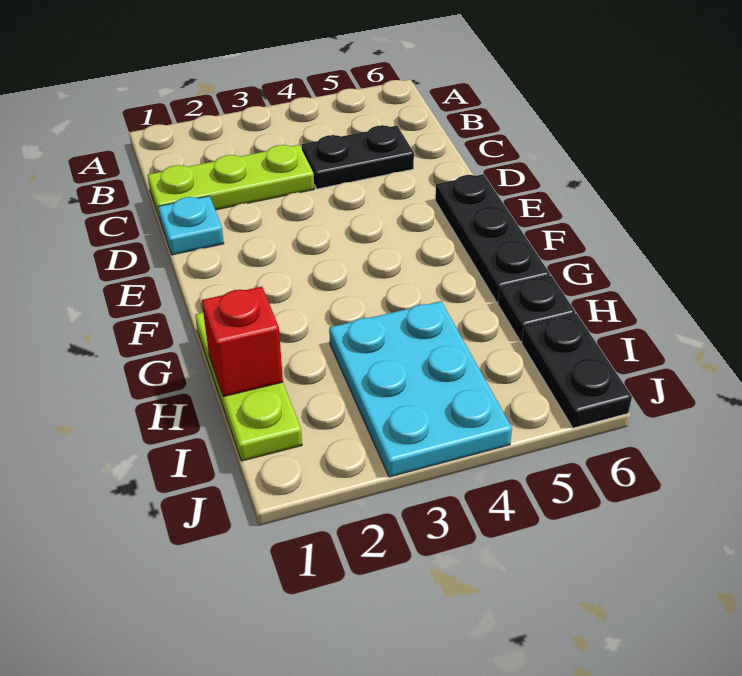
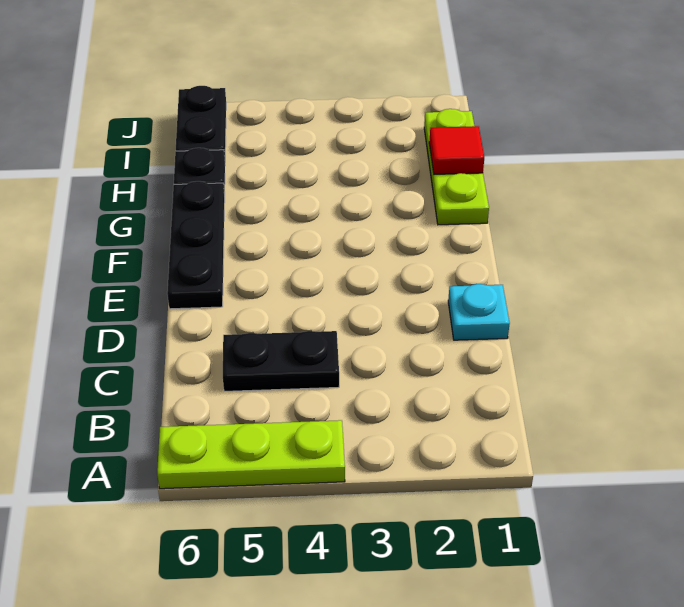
lime 1x3 plate [148,145,314,219] -> lime 1x3 plate moved to [157,420,345,489]
red 1x1 brick [202,287,283,397] -> red 1x1 tile [429,126,484,174]
cyan 2x3 plate [329,301,512,477] -> none

